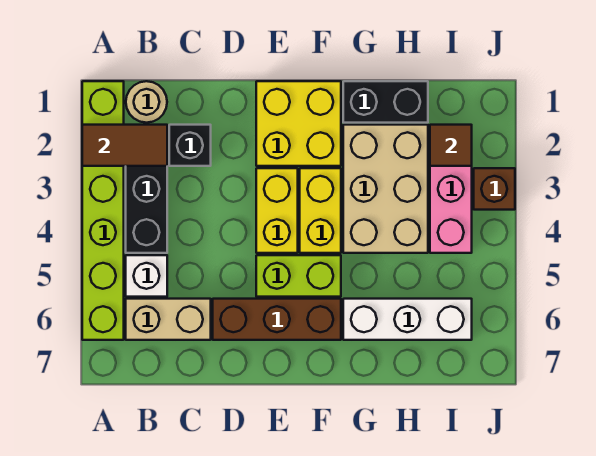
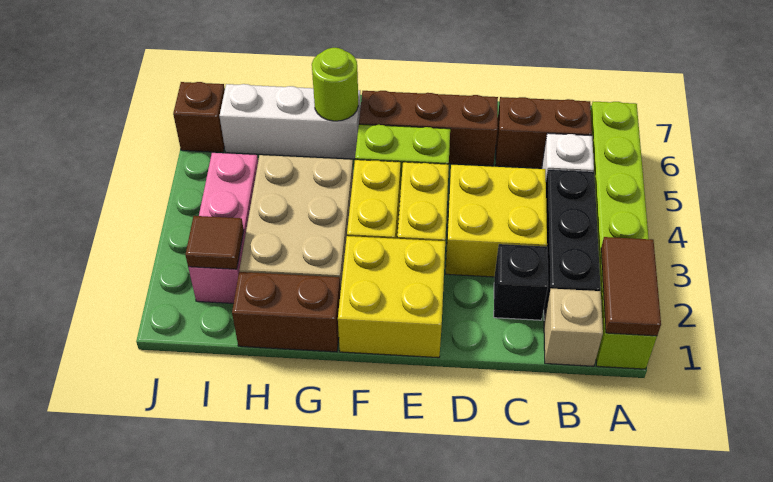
brown 1x2 tile [82,125,167,166] -> brown 1x2 tile turned to [601,237,661,336]
tan 1x1 round brick [126,81,167,123] -> tan 1x1 brick [544,289,603,366]
tan 1x2 brick [126,299,211,340] -> brown 1x2 brick [496,97,592,168]
none -> yellow 2x2 brick [446,165,547,277]
black 1x2 brick [343,81,428,123] -> brown 1x2 brick [232,272,341,352]
none -> lime 1x1 round brick [312,48,358,121]
brown 1x1 brick [474,168,515,210] -> brown 1x1 brick moved to [173,82,225,153]

